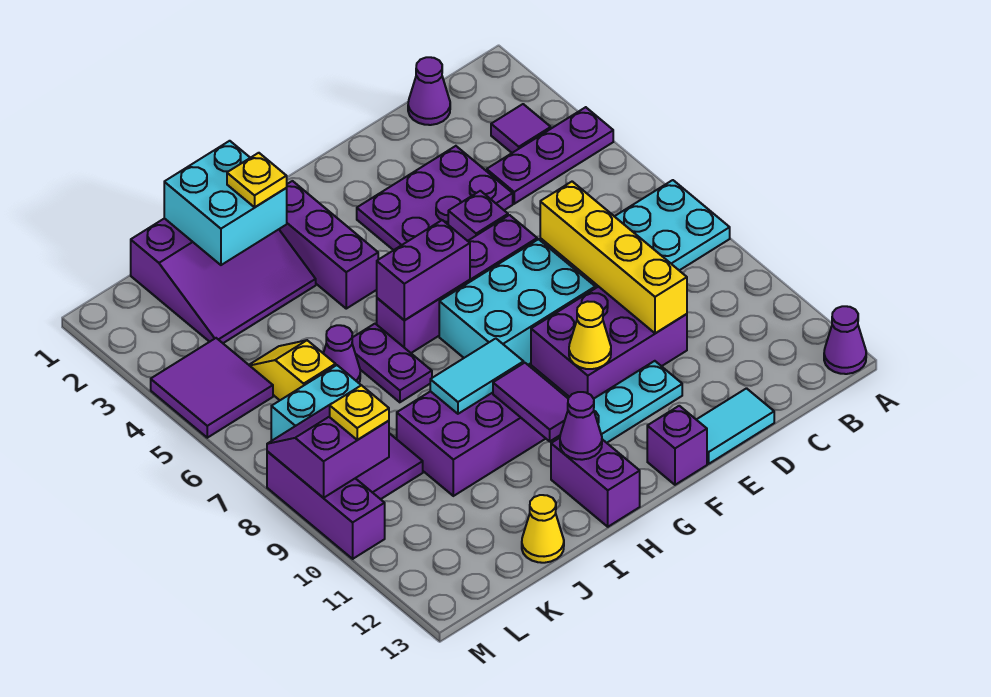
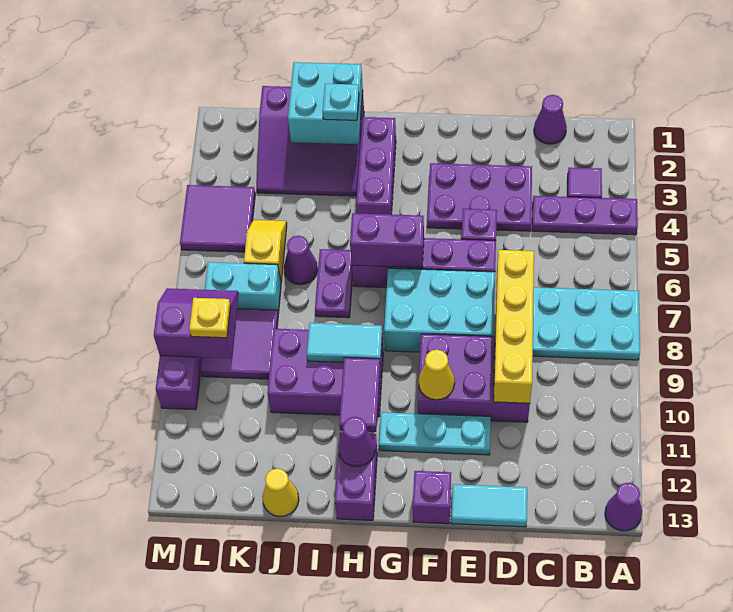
yellow 1x1 plate [227,153,287,207] -> cyan 1x1 plate [323,84,359,120]

